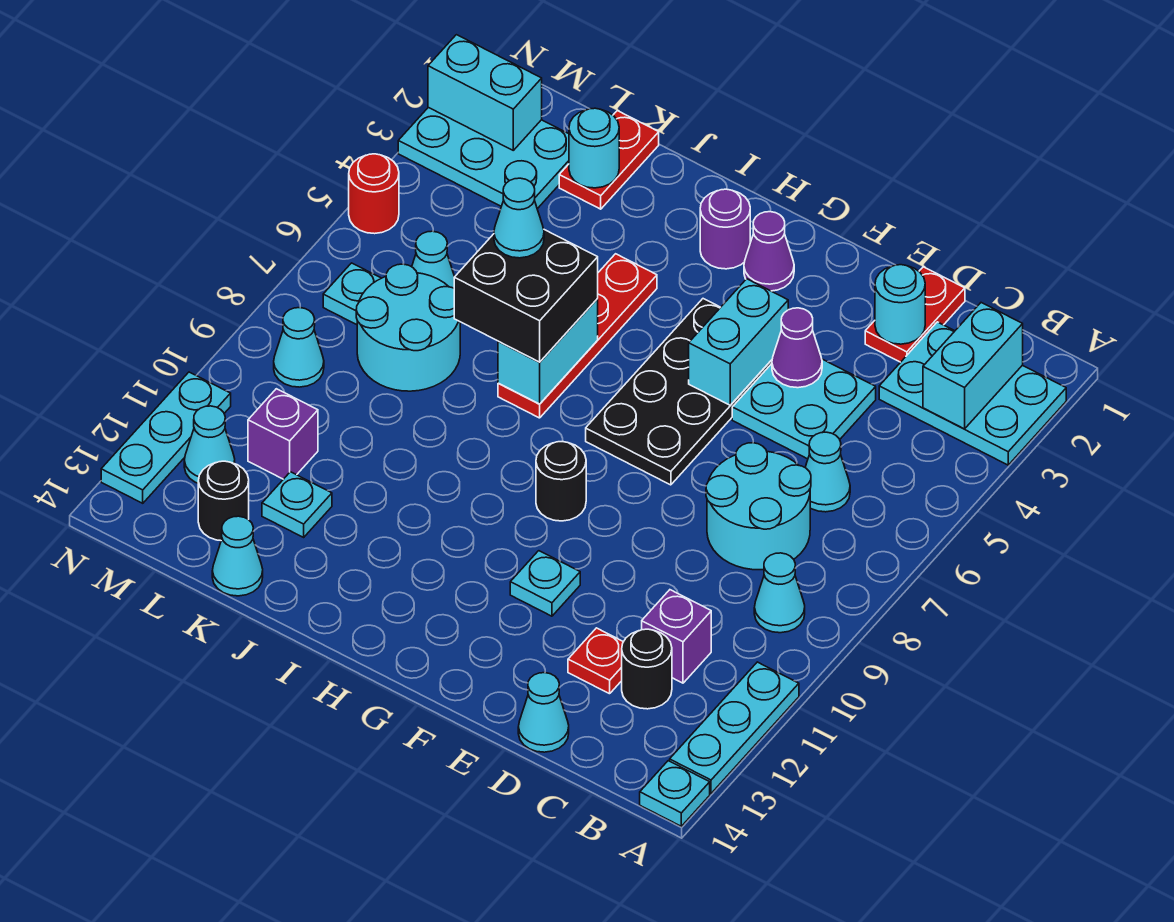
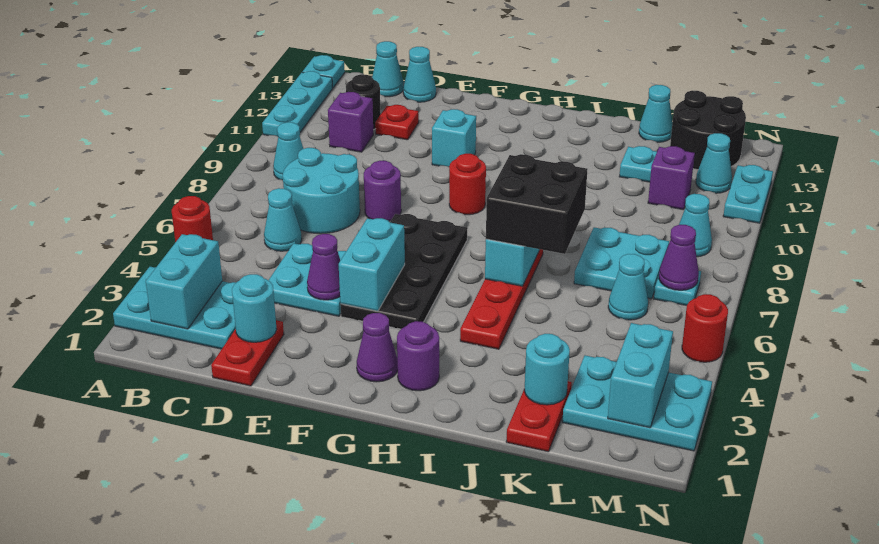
none -> red 1x1 round brick [172,196,213,242]
none -> purple 1x1 round brick [364,161,401,221]
cyan 1x1 plate [510,551,580,616] -> cyan 1x1 brick [432,109,476,167]
black 1x1 round brick [536,441,586,521] -> red 1x1 round brick [449,154,486,215]
cyan 1x1 cone [494,178,544,258] -> cyan 1x1 cone moved to [372,41,404,97]
cyan 2x2 round brick [356,264,460,391] -> cyan 2x2 plate [574,227,669,299]
black 1x1 round brick [198,461,249,540] -> black 2x2 round brick [670,91,746,170]
cyan 1x2 brick [428,35,542,150] -> cyan 1x2 brick turned to [608,323,673,428]
none -> purple 1x1 cone [659,225,699,290]
cyan 1x3 plate [101,372,231,503] -> cyan 1x2 plate [723,165,773,223]

